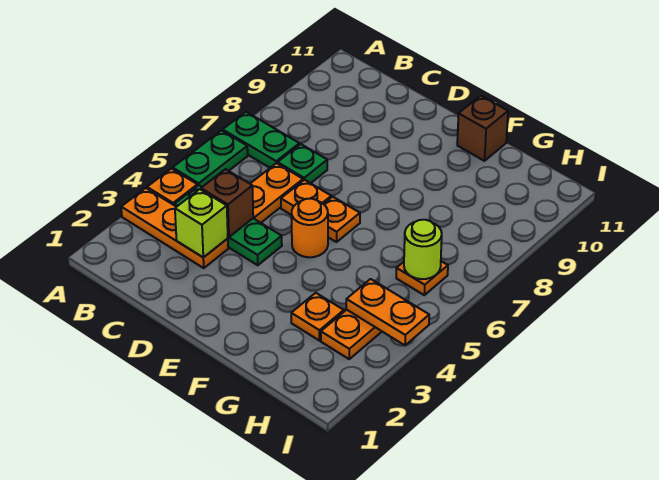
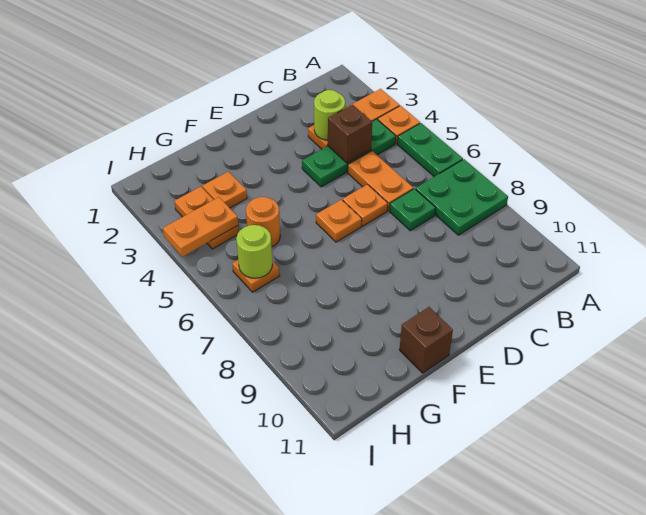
green 1x2 plate [223,112,299,168] -> green 2x2 plate [416,159,508,235]
lime 1x1 brick [175,189,228,257] -> lime 1x1 round brick [314,90,345,140]
orange 1x1 round brick [292,199,328,257] -> orange 1x1 round brick moved to [246,197,280,247]

